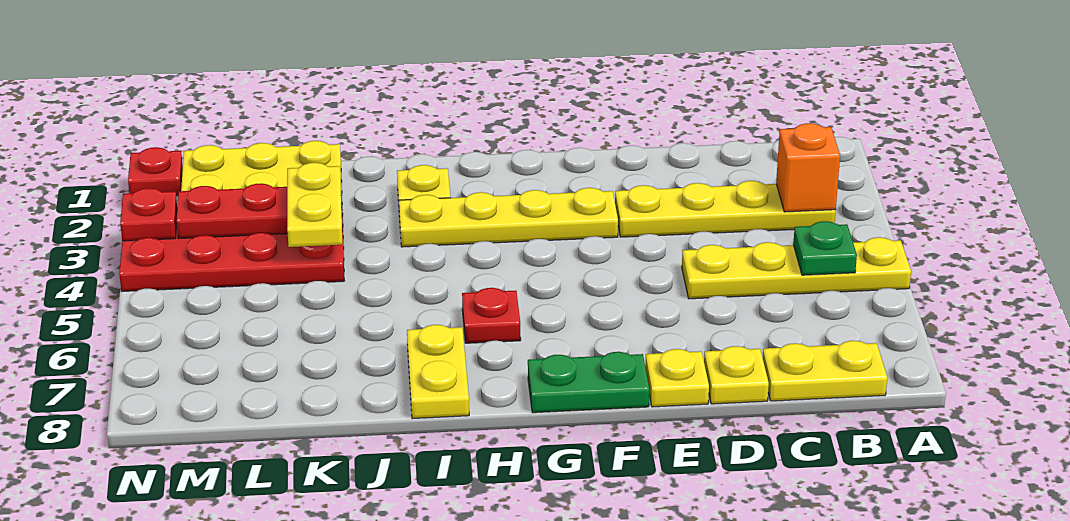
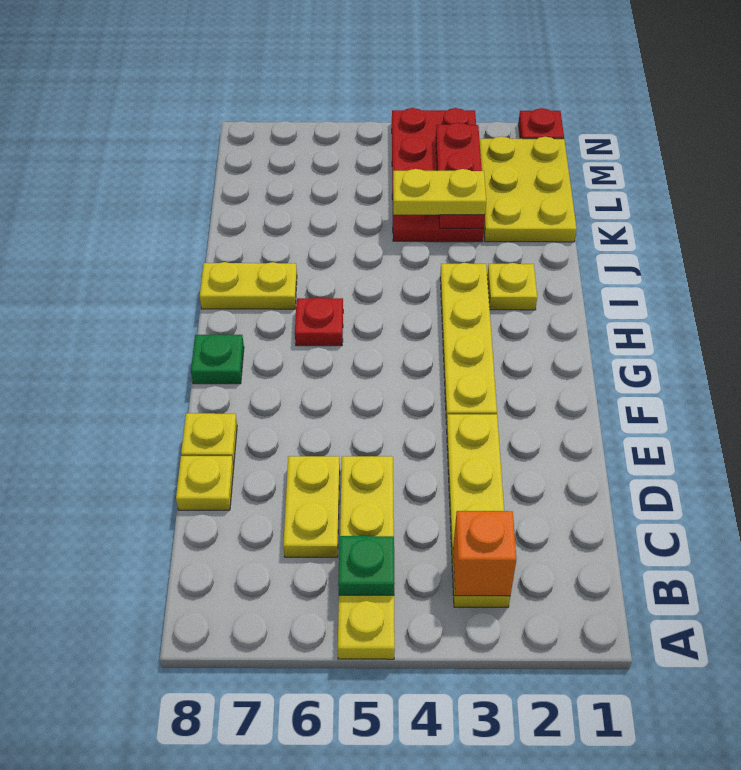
yellow 1x2 plate [762,341,887,401] -> yellow 1x2 plate moved to [283,456,340,557]
green 1x2 plate [528,352,649,413] -> green 1x1 plate [191,334,244,384]
red 1x1 plate [120,188,177,241] -> none

